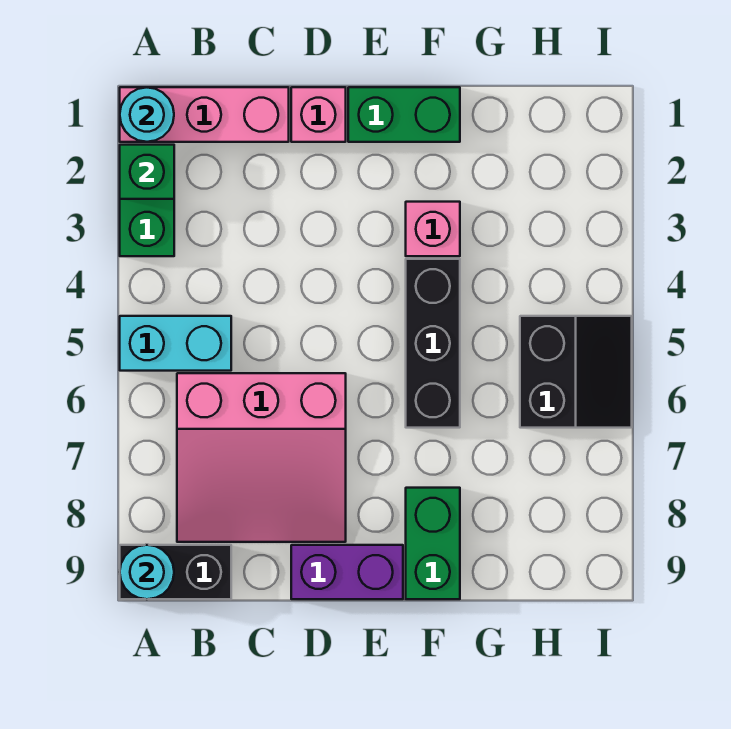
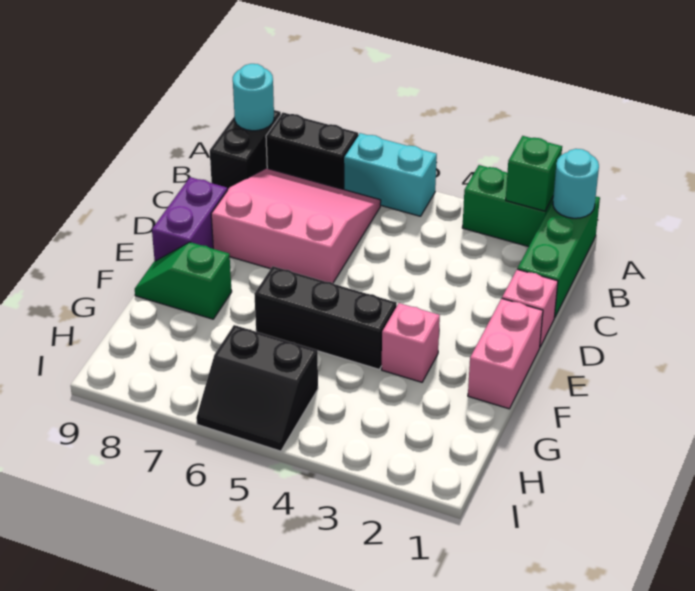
pink 1x3 brick [120,87,289,142] -> green 1x3 brick [518,197,600,318]
cyan 1x2 brick [120,316,231,371] -> cyan 1x2 brick turned to [344,133,437,216]
none -> black 1x2 brick [266,113,358,190]
pink 3x3 slope [177,373,346,542] -> pink 3x3 slope turned to [211,168,381,283]
green 1x2 brick [348,87,460,142] -> pink 1x2 brick [468,299,543,409]
green 1x2 brick [406,488,460,599] -> green 1x2 slope [135,242,232,319]

